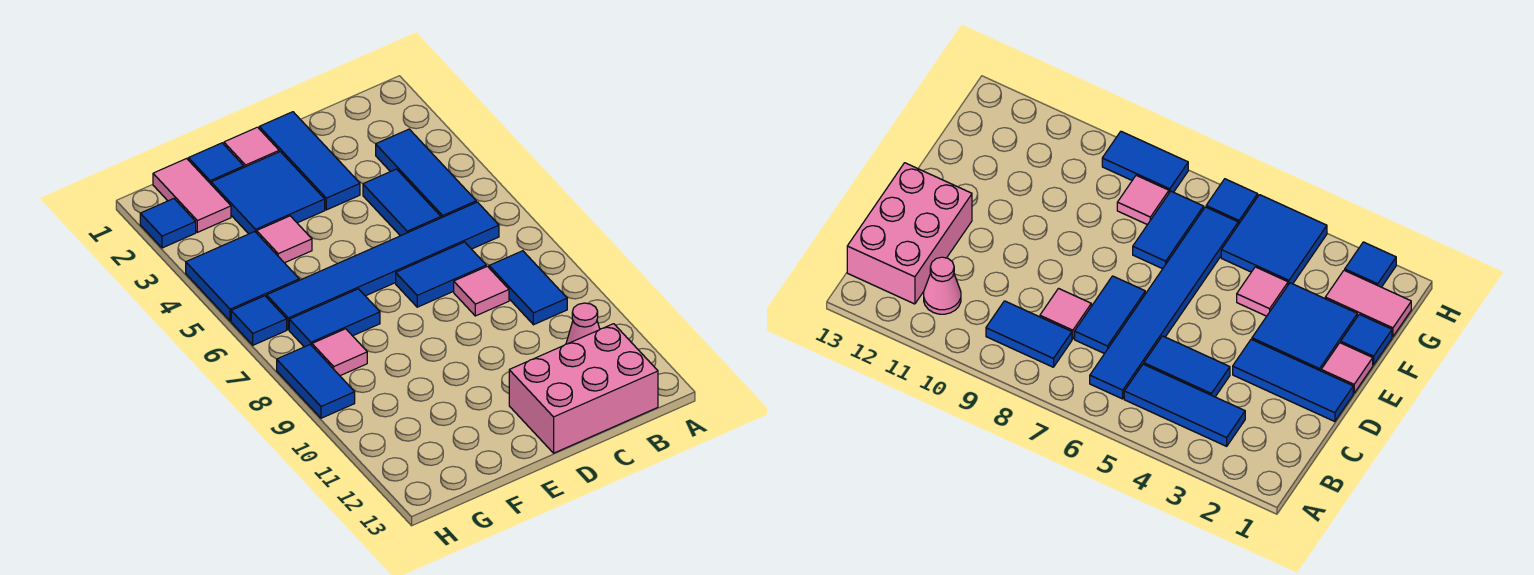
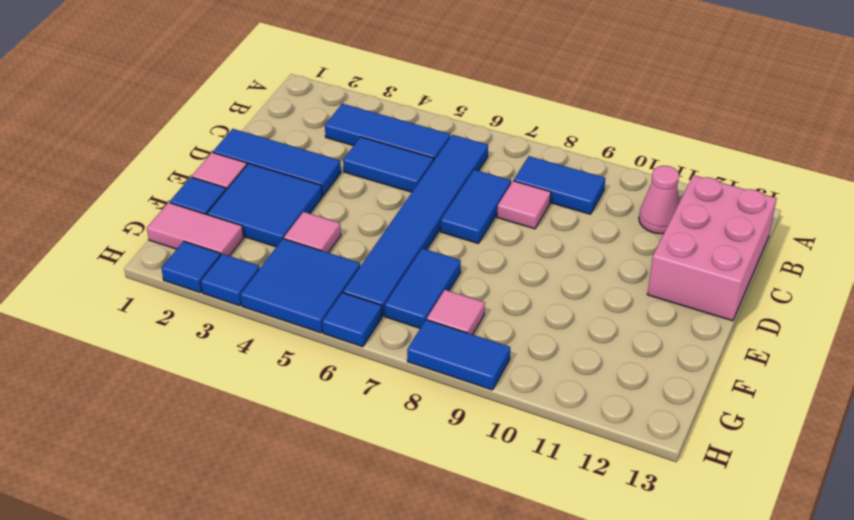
none -> blue 1x1 tile [201,254,260,306]

